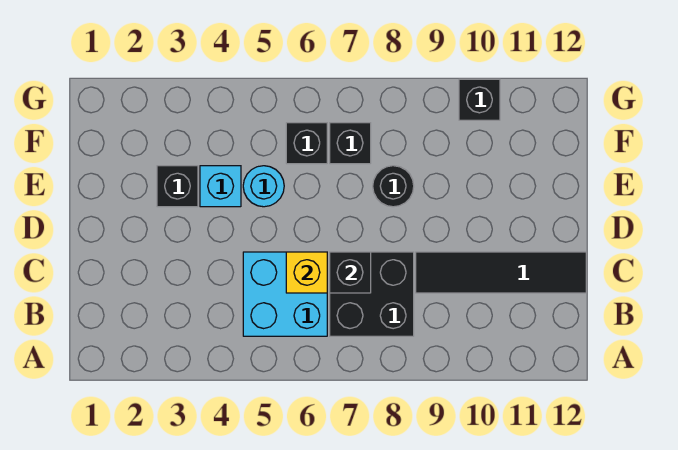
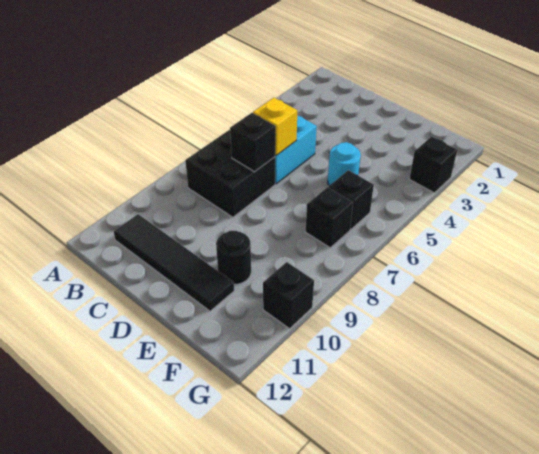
black 1x4 tile [416,252,586,293] -> black 1x4 tile turned to [114,214,234,311]
black 1x1 brick [157,166,198,207] -> black 1x1 brick moved to [409,137,457,193]
cyan 1x1 brick [200,166,241,207] -> none
black 1x1 round brick [373,166,414,207] -> black 1x1 round brick moved to [216,231,251,284]

